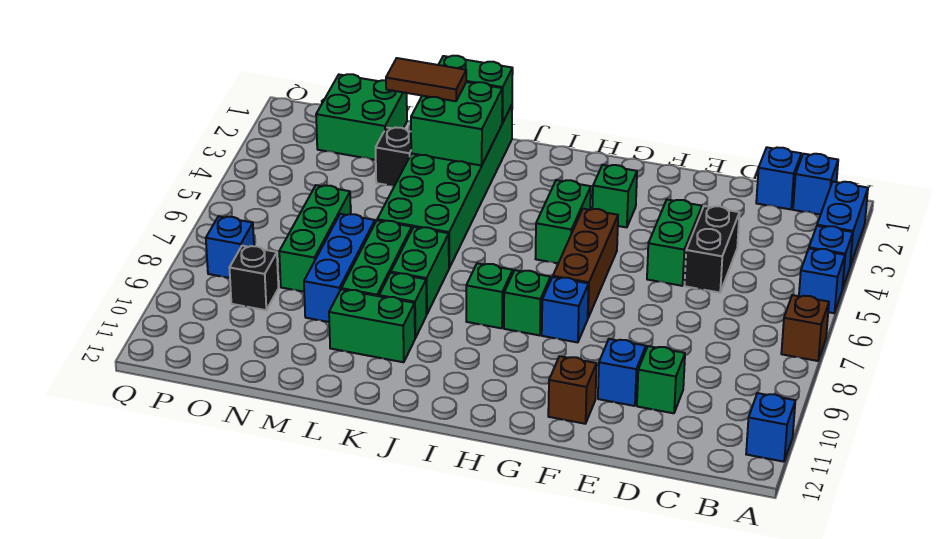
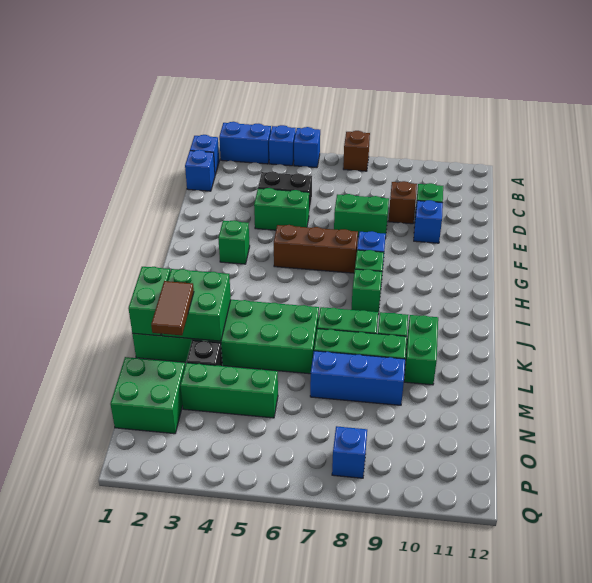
blue 1x1 brick [746,393,795,462] -> none
brown 1x1 brick [548,356,597,424] -> brown 1x1 brick moved to [389,181,417,224]
green 1x2 brick [536,180,591,263] -> green 1x2 brick moved to [334,194,389,239]
green 1x3 brick [279,185,351,292] -> green 1x3 brick moved to [180,362,278,418]
black 1x1 brick [230,246,278,310] -> none

